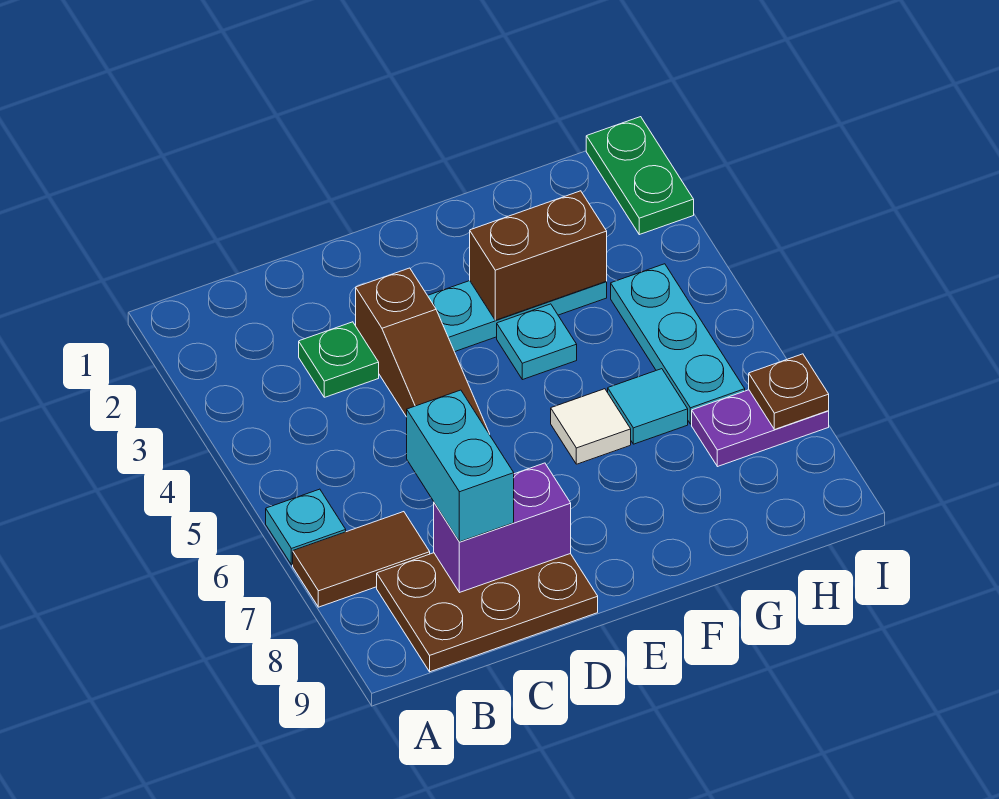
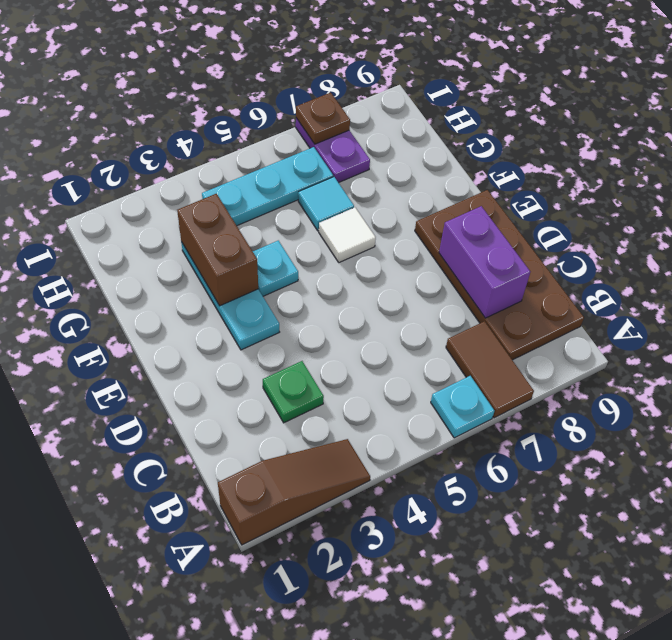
brown 2x3 plate [377,553,598,672] -> brown 2x4 plate [415,190,584,360]
cyan 1x2 brick [407,390,514,542] -> none
brown 1x3 slope [356,268,490,435] -> brown 1x3 slope moved to [218,439,370,545]
green 1x2 plate [586,117,694,235] -> none

